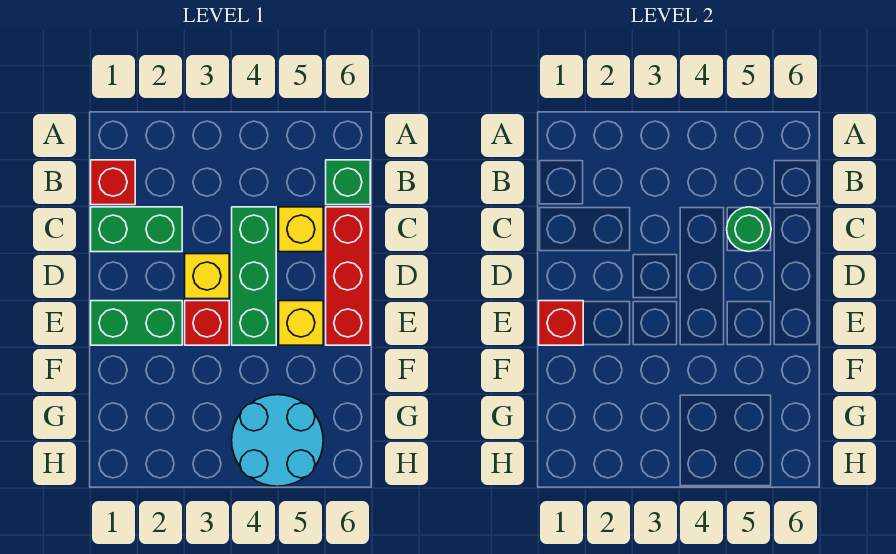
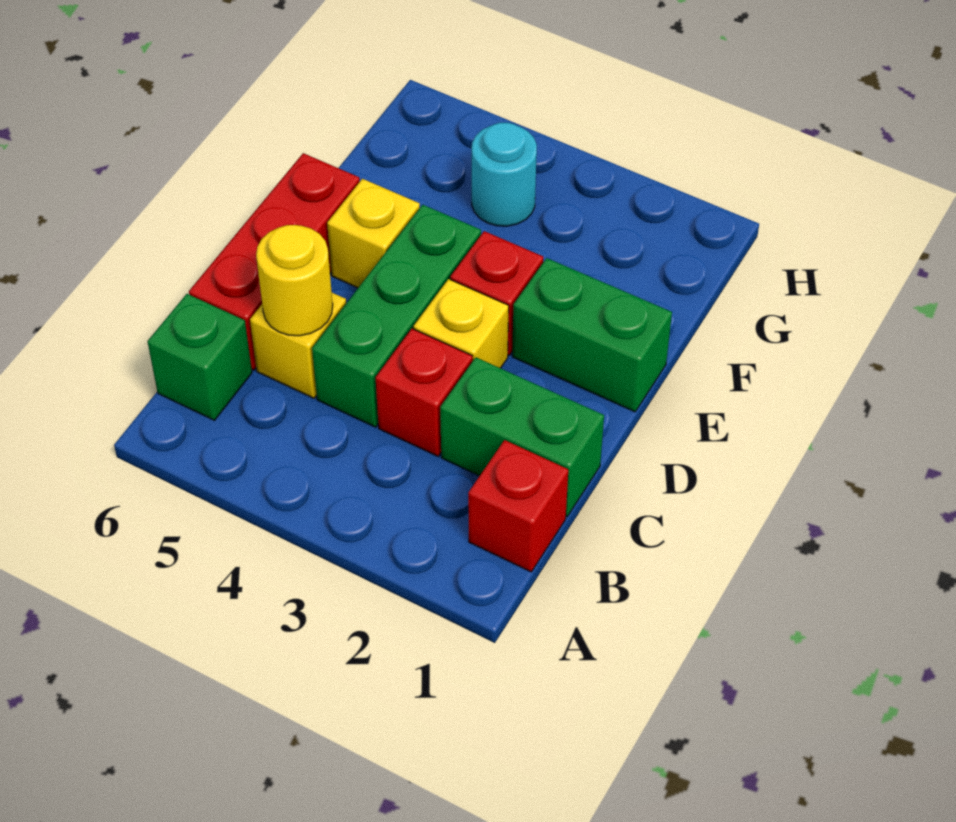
green 1x1 round brick [727,207,771,251] -> yellow 1x1 round brick [256,225,333,336]
red 1x1 brick [539,301,583,345] -> red 1x1 brick moved to [376,329,473,456]
cyan 2x2 round brick [232,395,323,486] -> cyan 1x1 round brick [472,123,537,226]

